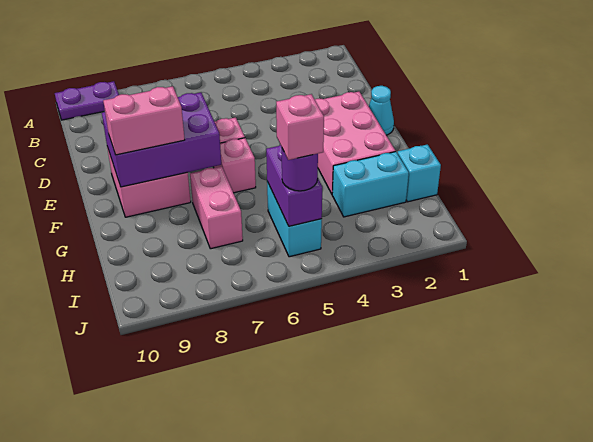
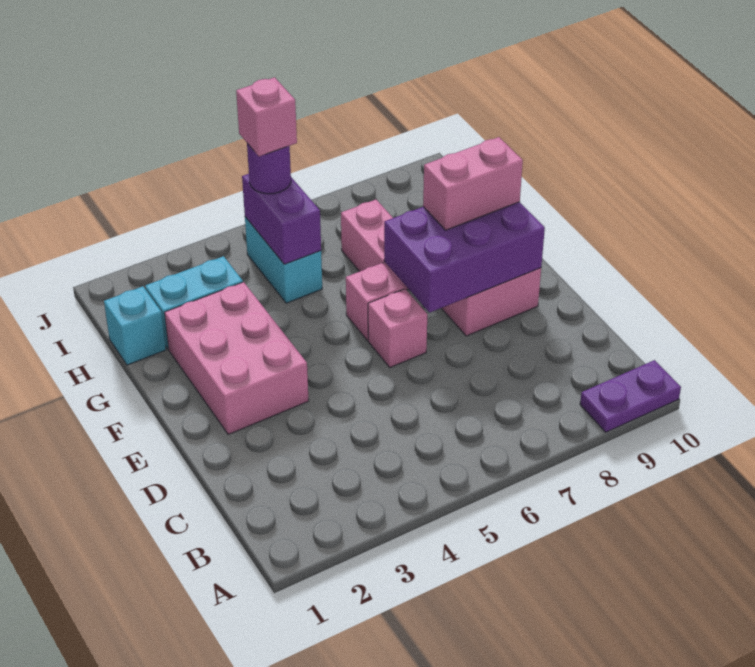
cyan 1x1 cone [369,86,394,135] -> none

